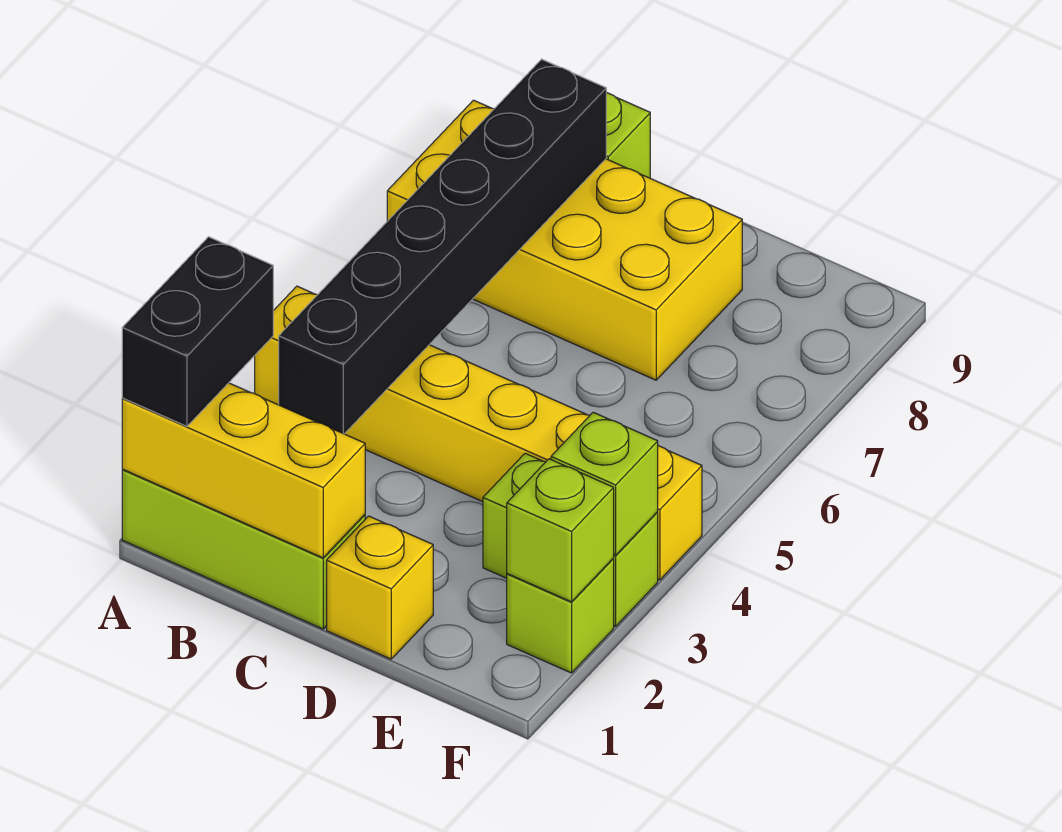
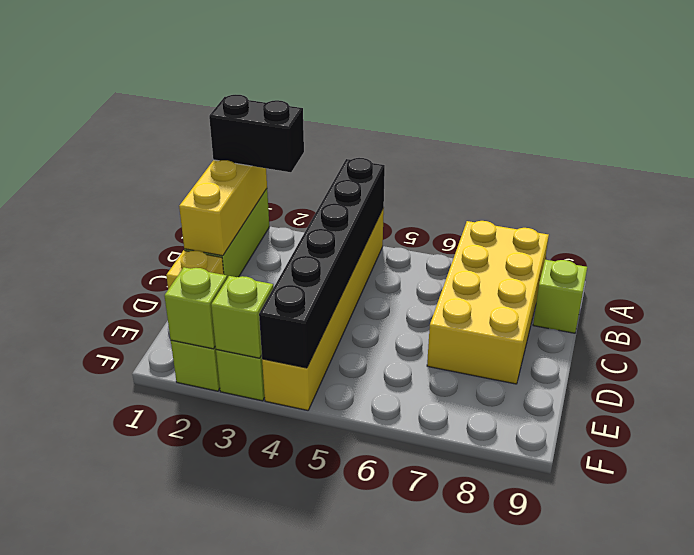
black 1x6 brick [279,59,606,434] -> black 1x6 brick turned to [259,158,385,368]

